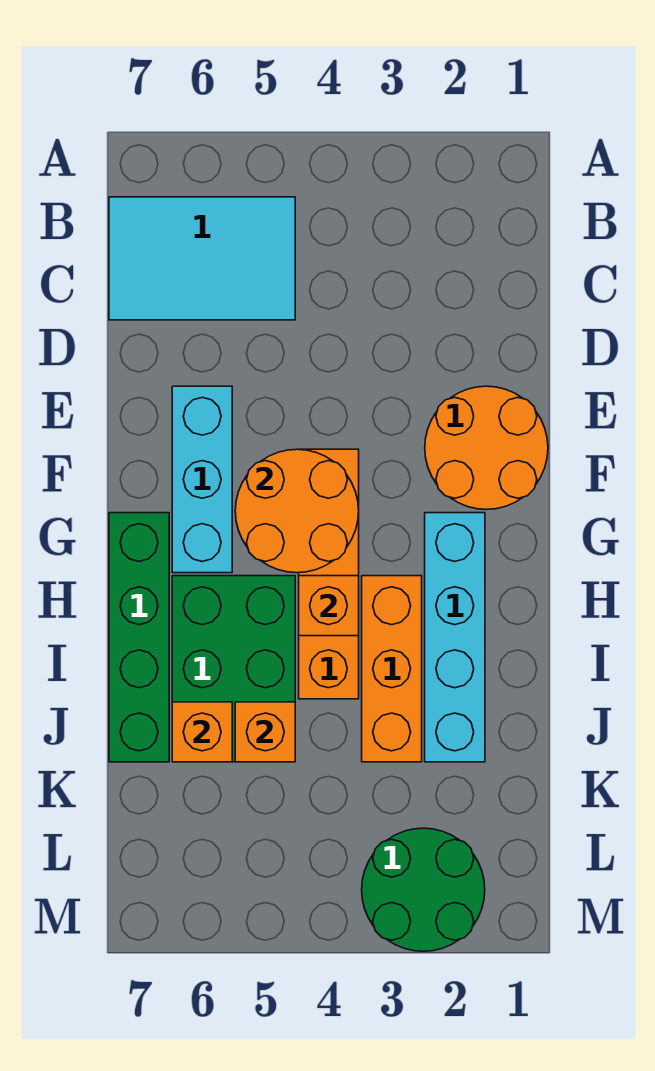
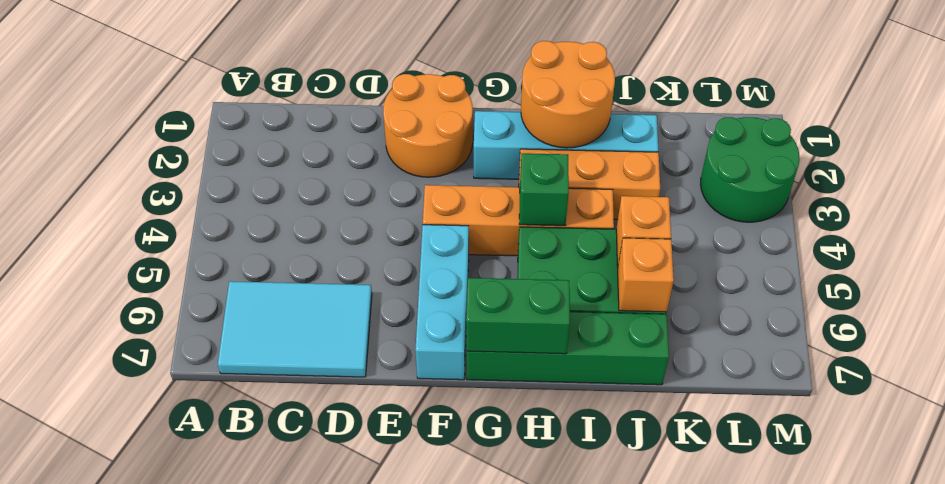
cyan 2x3 tile [109,197,295,320] -> cyan 2x3 tile turned to [218,281,372,377]
cyan 1x3 brick [172,386,232,573] -> cyan 1x3 brick turned to [415,225,469,380]
orange 2x2 round brick [235,449,359,573] -> orange 2x2 round brick moved to [521,41,615,148]
none -> green 1x2 brick [466,278,570,354]
orange 1x1 brick [299,576,359,636] -> green 1x1 brick [519,153,569,226]

